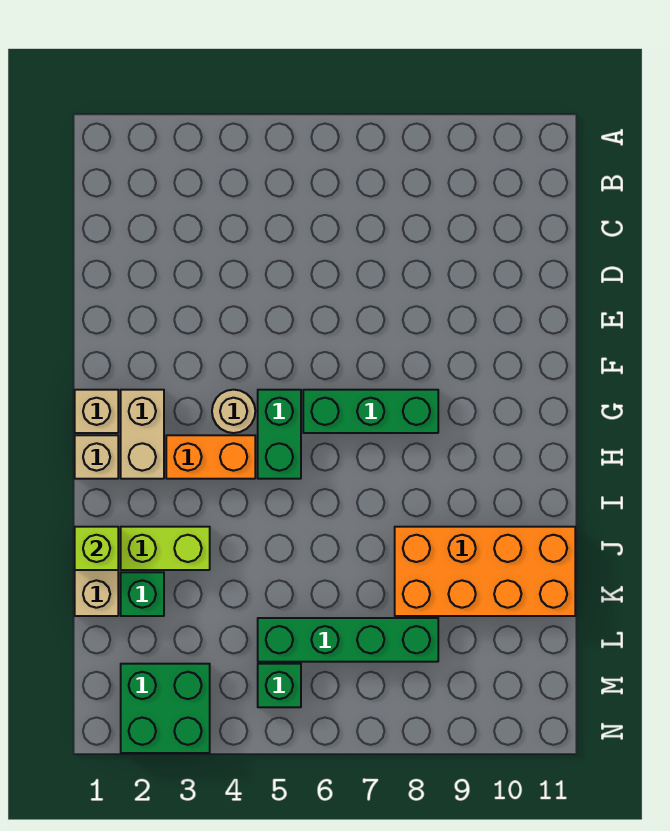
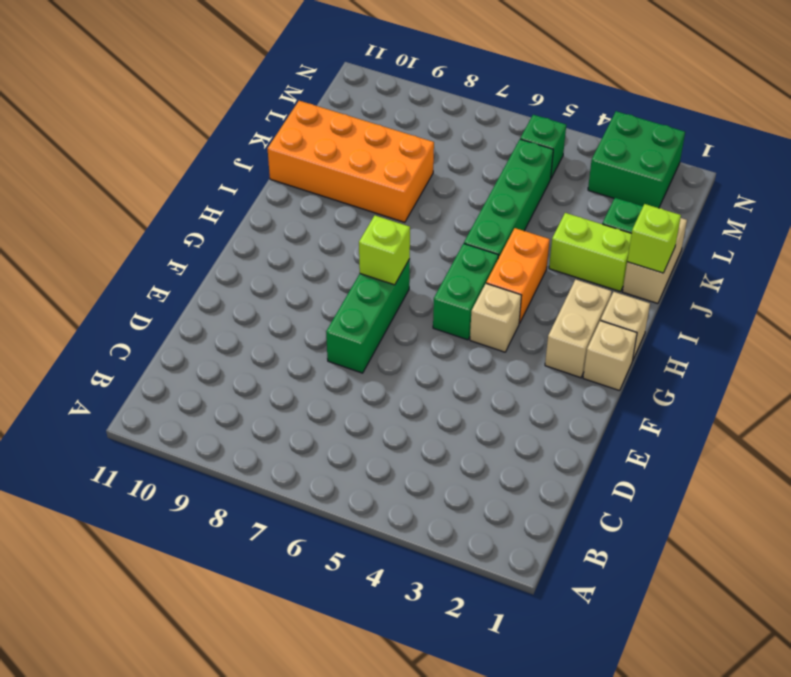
tan 1x1 round brick [212,390,255,433] -> tan 1x1 brick [470,284,522,352]
green 1x3 brick [303,390,438,433] -> green 1x3 brick turned to [326,259,410,373]
none -> lime 1x1 brick [359,216,410,285]
orange 1x2 brick [166,435,255,479] -> orange 1x2 brick turned to [486,228,550,323]
green 1x4 brick [258,618,438,662] -> green 1x4 brick turned to [464,139,553,258]

